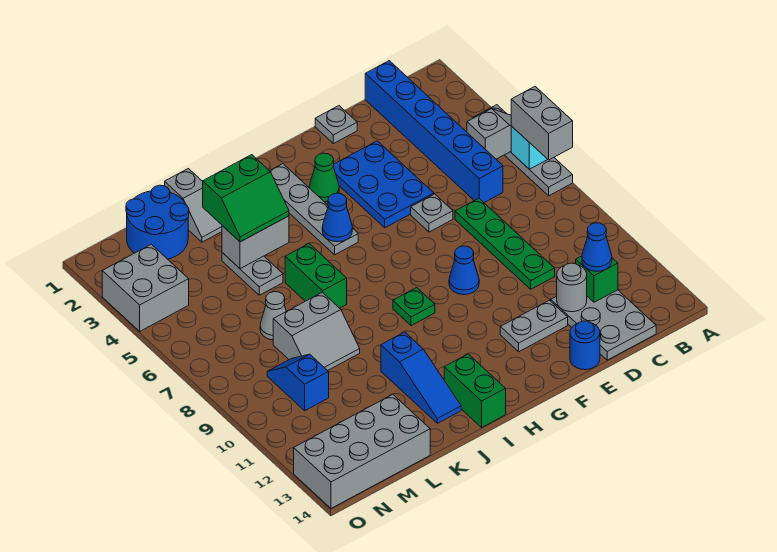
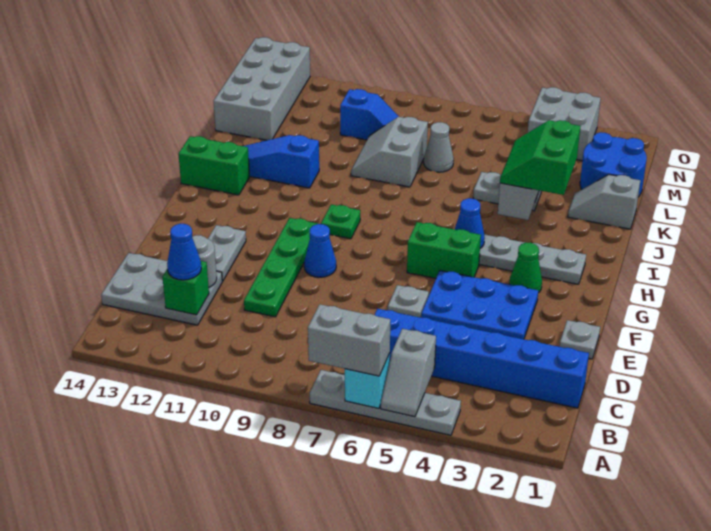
green 1x4 plate [455,198,555,289] -> green 1x4 plate turned to [244,218,318,317]
blue 1x1 round brick [570,321,600,370] -> none
green 1x2 brick [285,244,347,308] -> green 1x2 brick moved to [407,222,481,278]

